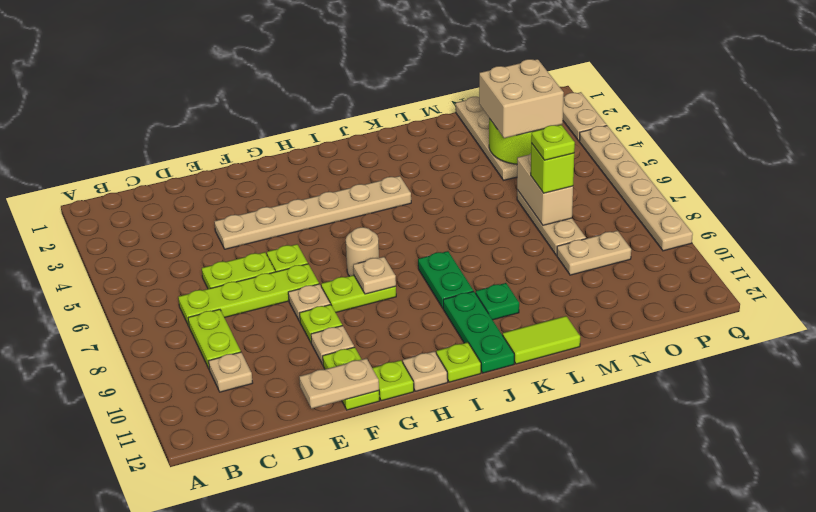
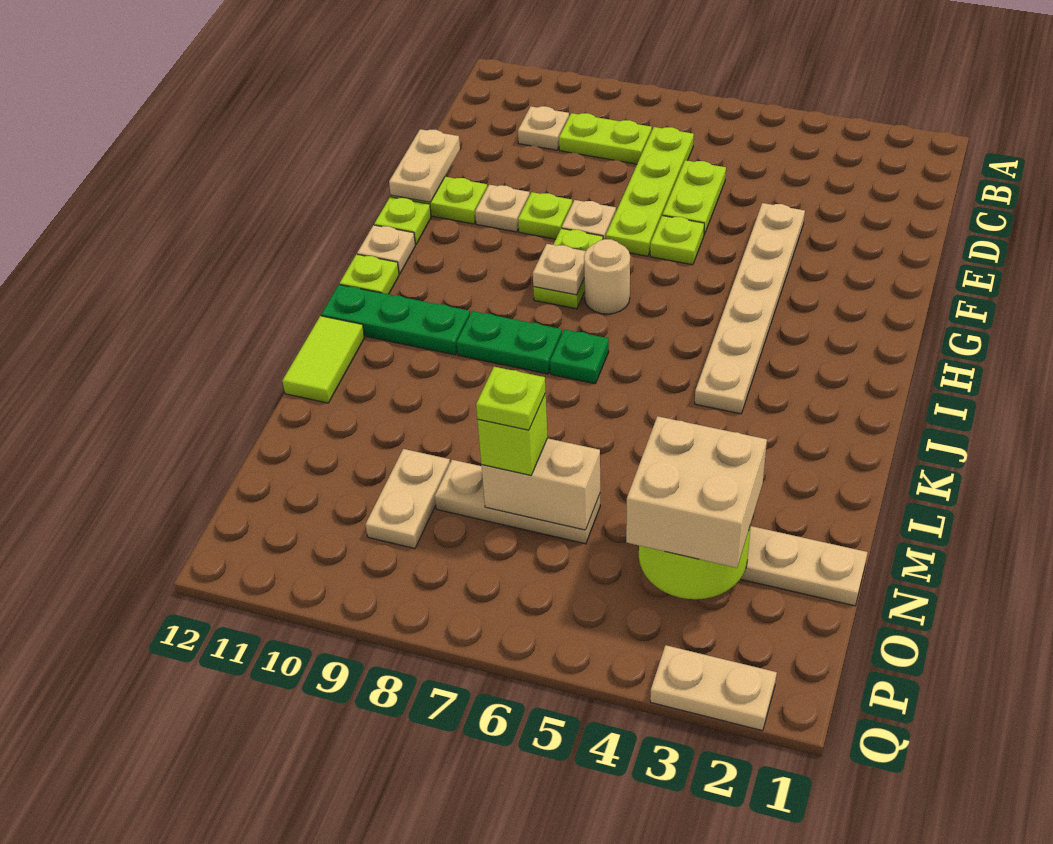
green 1x1 plate [476,283,519,320] -> green 1x1 plate moved to [550,329,609,384]
tan 1x6 plate [579,126,693,251] -> none

